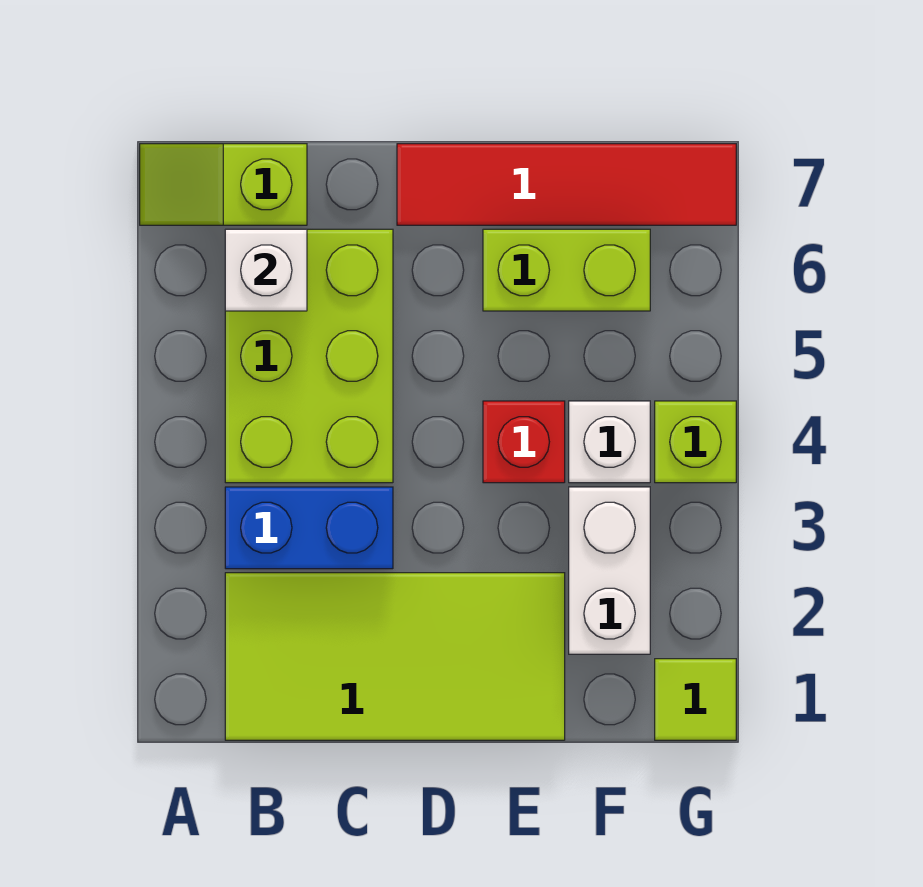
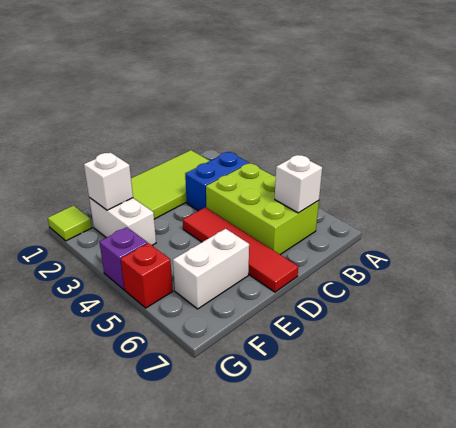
lime 1x2 slope [140,144,307,225] -> none
red 1x4 tile [397,144,736,225] -> red 1x4 tile turned to [183,207,298,292]
red 1x1 brick [483,401,565,483] -> red 1x1 brick moved to [121,243,173,308]
lime 1x2 brick [483,229,650,311] -> white 1x2 brick [173,229,249,309]
white 1x1 brick [569,401,650,483] -> white 1x1 brick moved to [84,153,133,210]
lime 1x1 brick [655,401,736,483] -> purple 1x1 brick [99,227,148,290]

